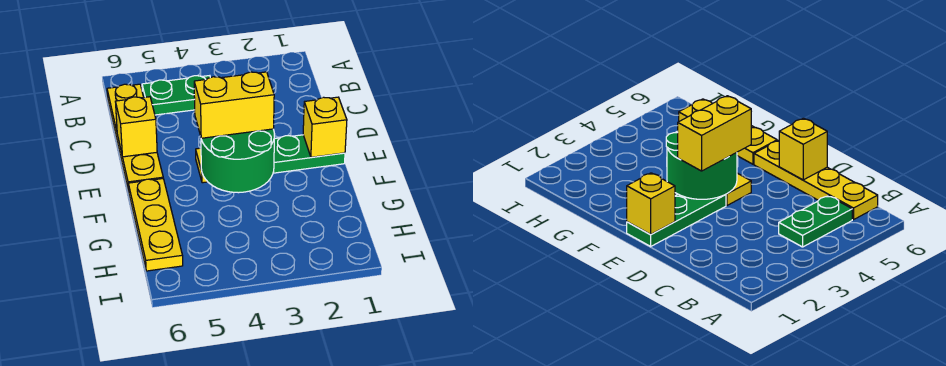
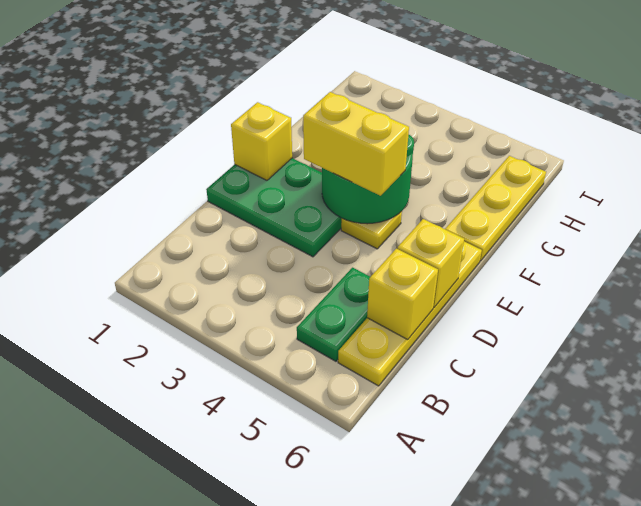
green 1x2 plate [142,76,210,115] -> green 1x2 plate turned to [297,268,370,361]
none -> yellow 1x1 brick [367,249,438,339]
green 1x3 plate [273,135,345,173] -> green 2x3 plate [206,158,342,257]

